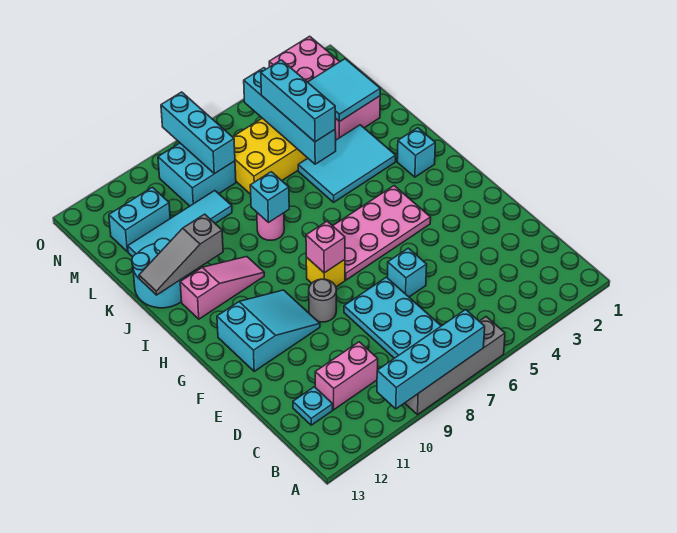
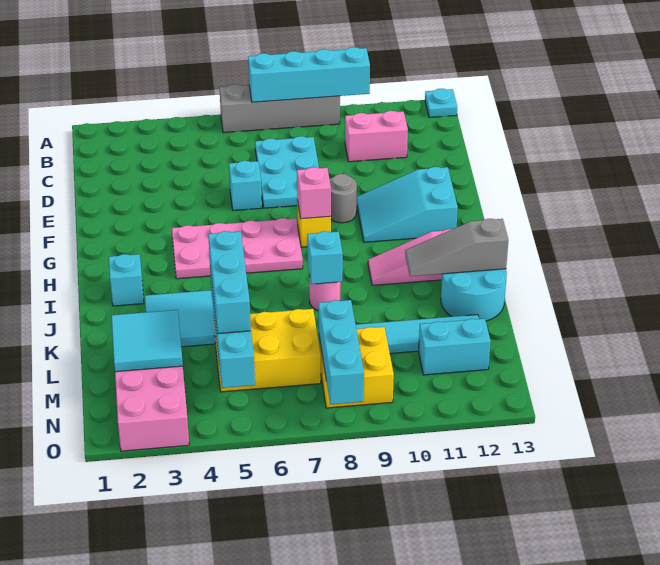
cyan 1x1 plate [293,387,333,425] -> cyan 1x1 plate moved to [425,89,457,118]
grey 1x3 slope [139,214,223,295] -> grey 1x3 slope turned to [405,219,508,276]
cyan 2x2 brick [158,143,236,206] -> yellow 2x2 brick [319,327,394,408]

